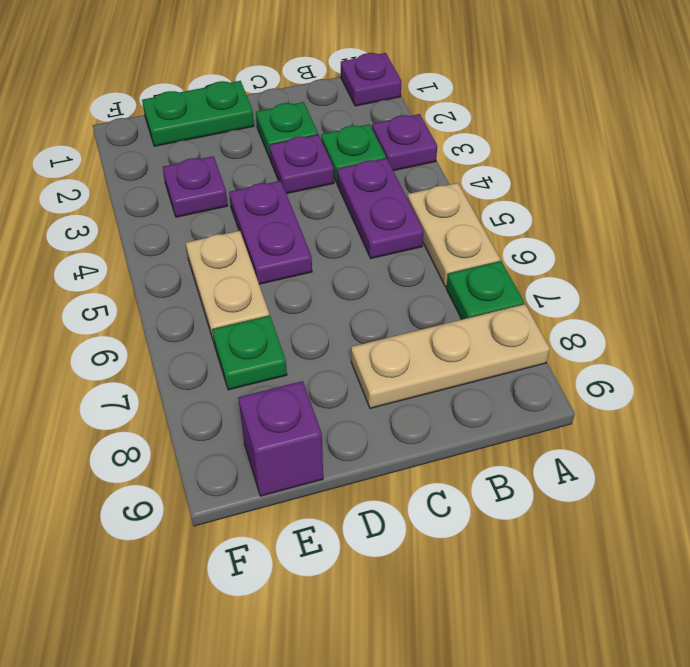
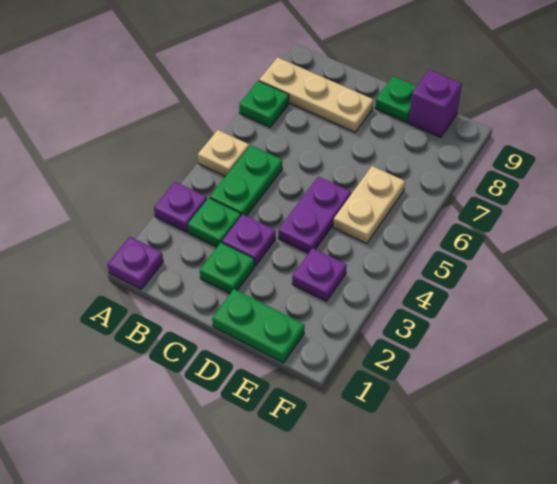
tan 1x2 plate [407,183,500,287] -> tan 1x1 plate [198,130,249,176]
purple 1x2 plate [337,158,424,259] -> green 1x2 plate [210,145,282,216]
green 1x1 plate [212,316,287,390] -> green 1x1 plate moved to [375,76,417,123]

